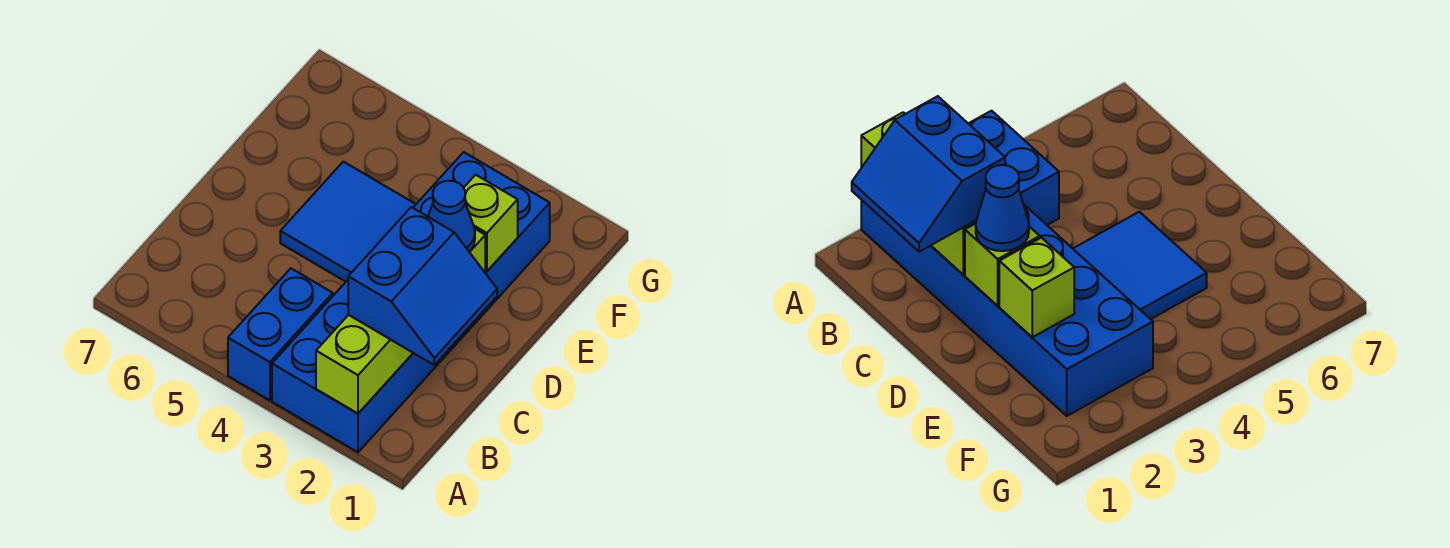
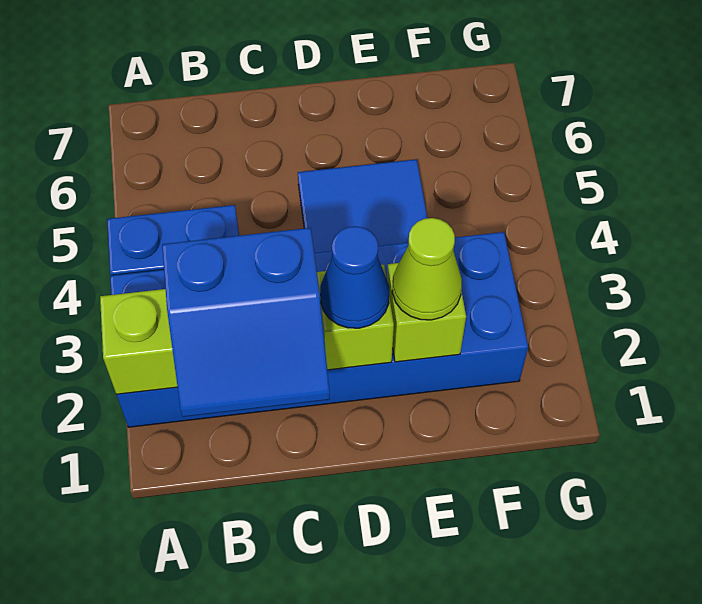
none -> lime 1x1 cone [392,218,462,320]

